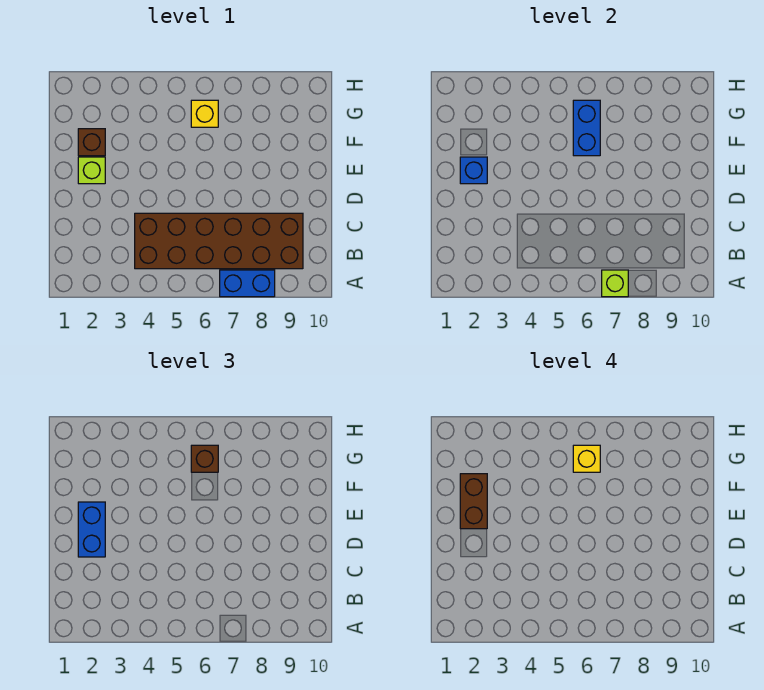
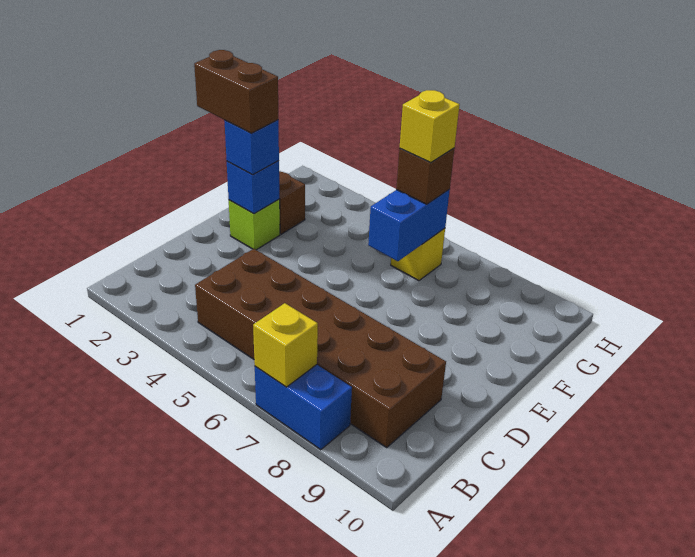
lime 1x1 brick [602,270,628,297] -> yellow 1x1 brick [253,303,318,387]
blue 1x2 brick [78,502,105,557] -> blue 1x1 brick [224,120,279,175]
brown 1x2 brick [460,474,487,529] -> brown 1x2 brick turned to [194,50,278,133]

